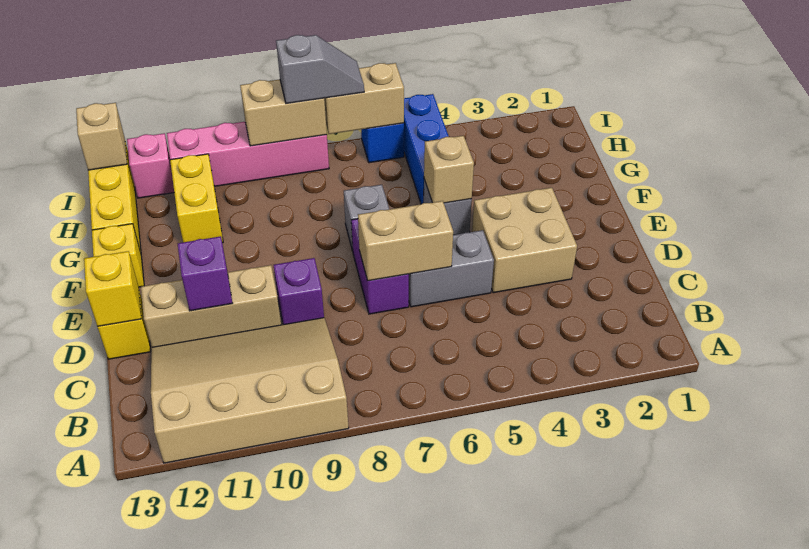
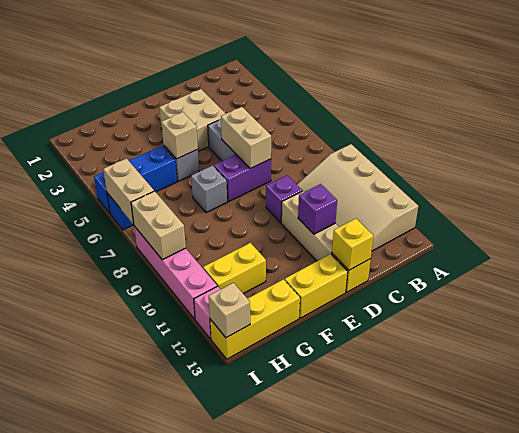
yellow 1x1 brick [92,224,144,287] -> yellow 1x2 brick [285,254,348,318]
grey 1x2 slope [276,35,364,103] -> none

